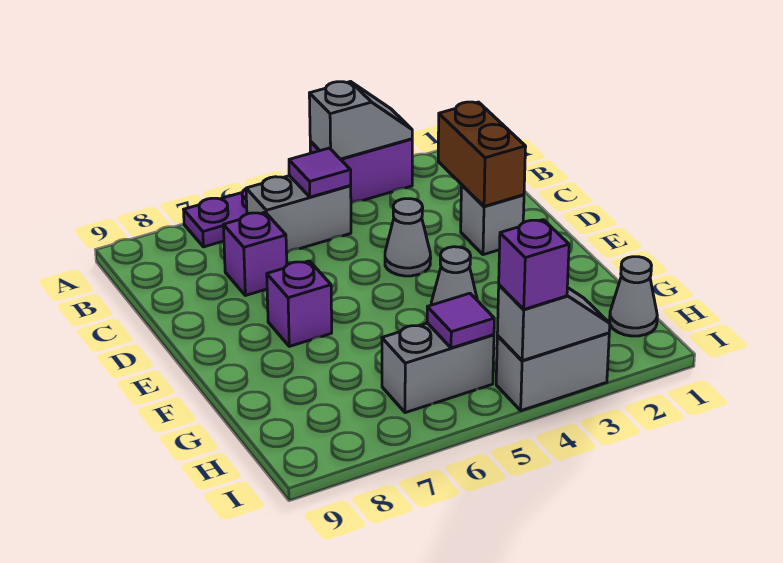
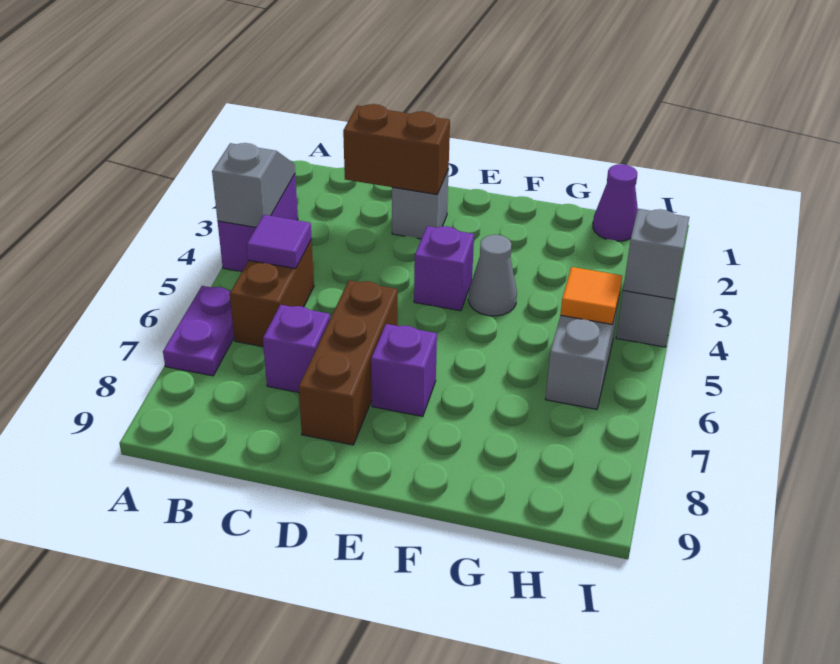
grey 1x2 brick [246,176,351,253] -> brown 1x2 brick [230,240,314,347]
grey 1x1 cone [385,199,431,276] -> none
none -> brown 1x3 brick [299,280,398,445]
grey 1x1 cone [610,257,657,336] -> purple 1x1 cone [593,164,638,241]
purple 1x1 tile [427,293,494,348] -> orange 1x1 tile [561,267,622,324]
purple 1x1 brick [499,220,569,309] -> purple 1x1 brick moved to [414,226,474,311]

